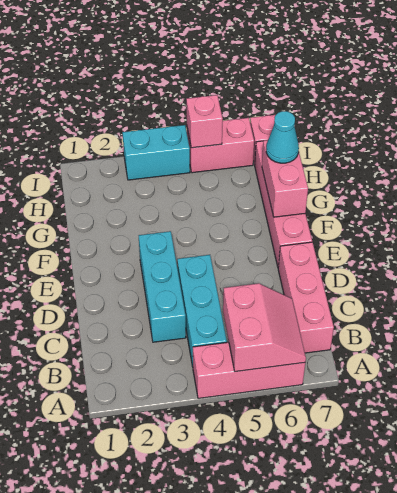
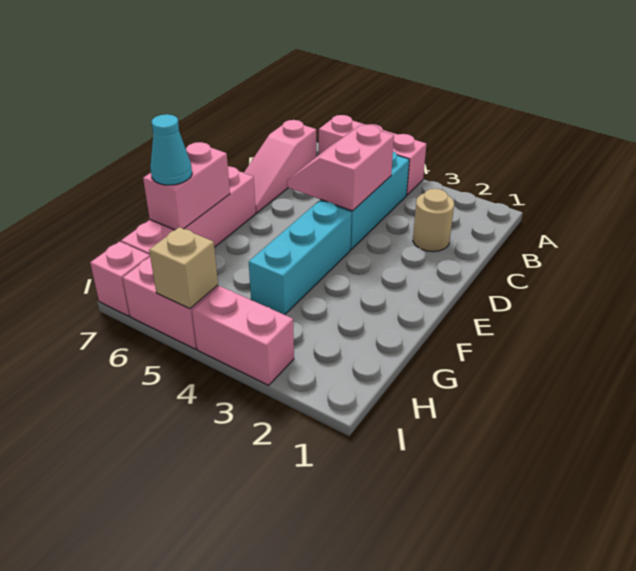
pink 2x2 slope [223,283,306,372] -> pink 2x2 slope moved to [287,125,394,211]
pink 1x3 brick [278,242,334,353] -> pink 1x3 slope [244,120,316,213]
none -> tan 1x1 round brick [413,189,454,252]
cyan 1x3 brick [139,231,186,342] -> cyan 1x3 brick moved to [249,201,352,315]
cyan 1x2 brick [122,125,190,180] -> pink 1x2 brick [192,286,294,385]
pink 1x1 brick [186,95,223,148] -> tan 1x1 brick [149,227,218,309]

